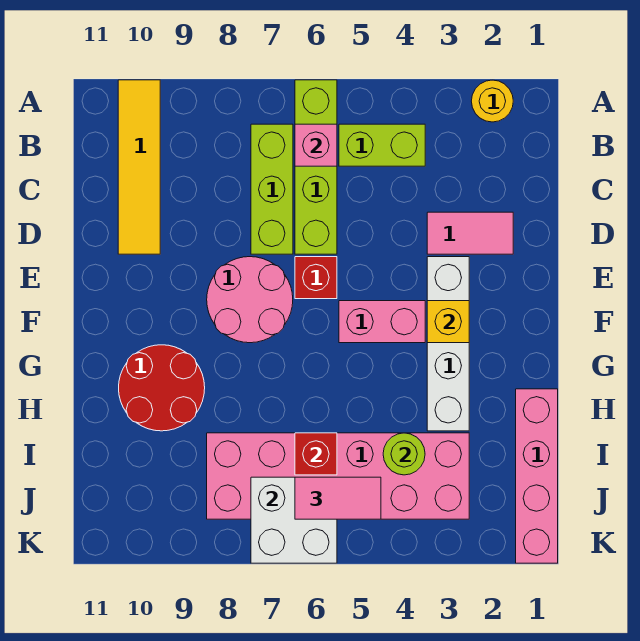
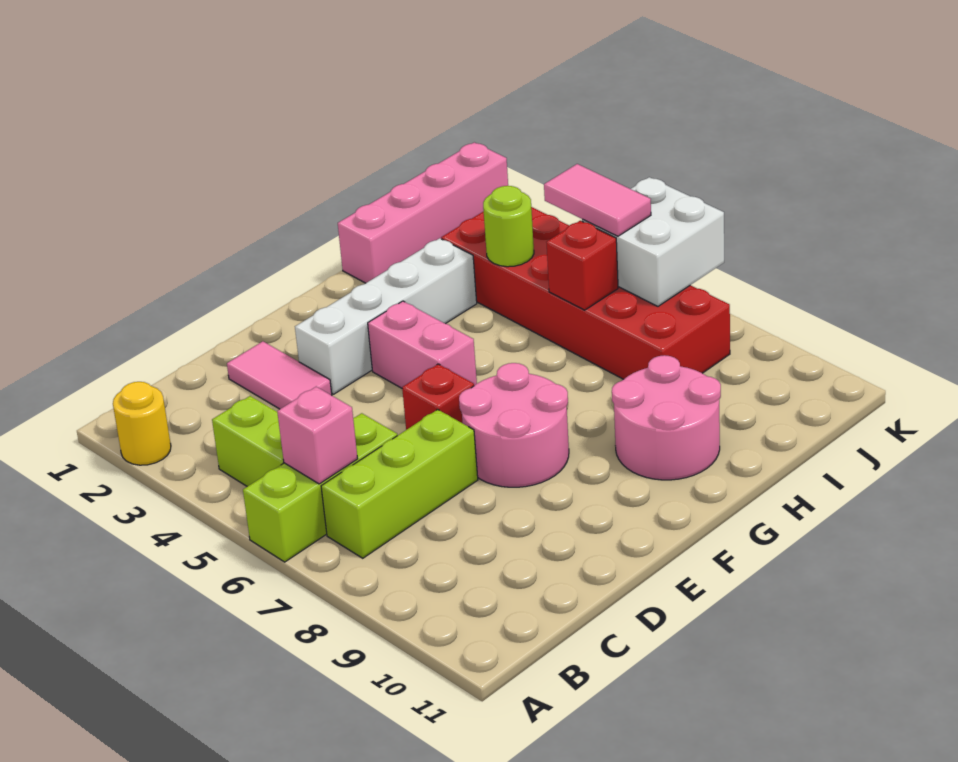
lime 1x4 brick [295,80,337,254] -> lime 1x3 brick [243,413,397,562]
yellow 1x4 tile [118,80,160,254] -> none
yellow 1x1 brick [427,301,469,343] -> none
red 2x2 round brick [119,345,205,431] -> pink 2x2 round brick [612,355,721,480]
pink 2x6 brick [207,433,469,519] -> red 2x6 brick [441,207,730,379]

